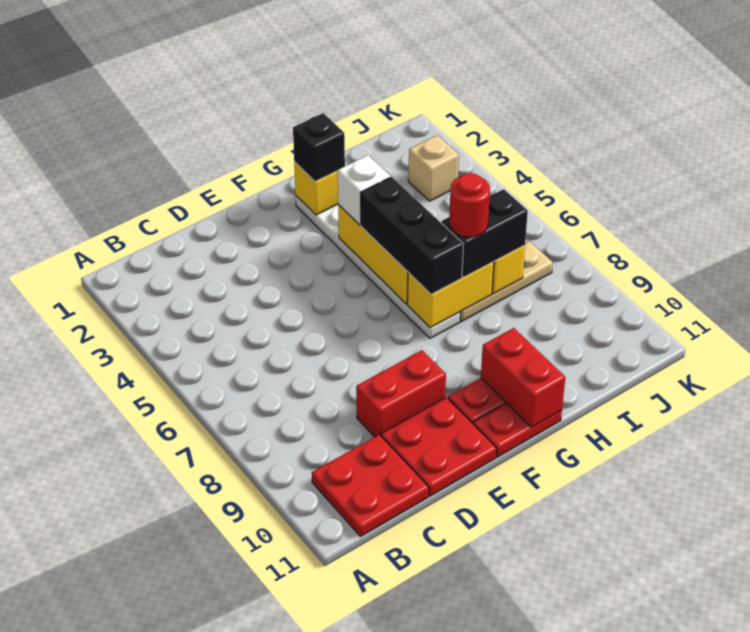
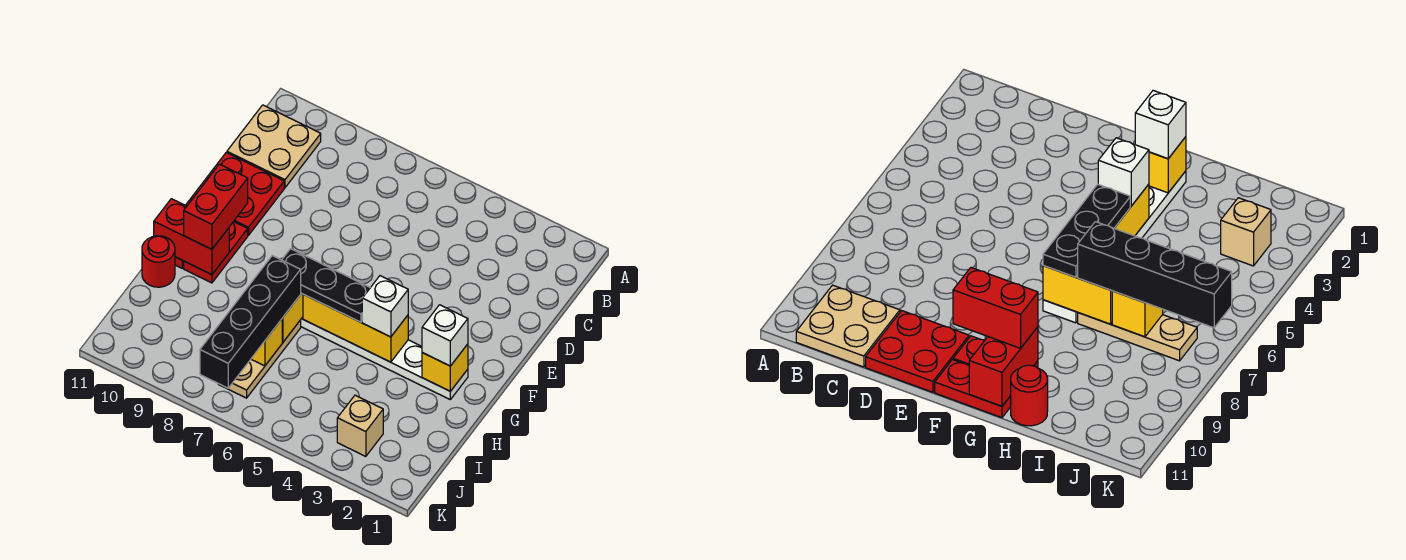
red 2x2 plate [312,435,429,537] -> tan 2x2 plate [227,105,321,188]
red 1x2 brick [356,350,446,437] -> red 1x2 brick moved to [184,164,248,249]
black 1x1 brick [293,113,345,182] -> white 1x1 brick [422,305,468,366]
black 1x3 brick [361,177,463,294] -> black 1x3 plate [282,249,370,322]
black 1x2 brick [441,189,528,277] -> black 1x4 brick [200,256,301,388]
red 1x1 round brick [449,173,490,237] -> red 1x1 round brick moved to [142,236,175,287]

